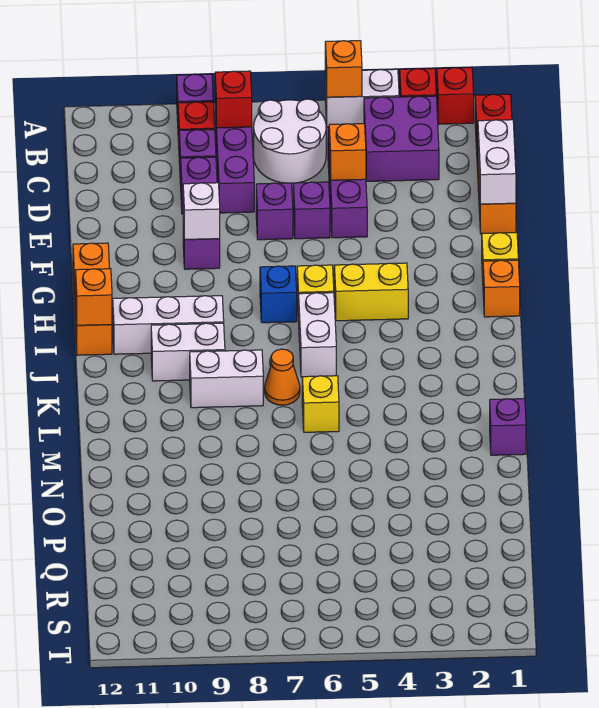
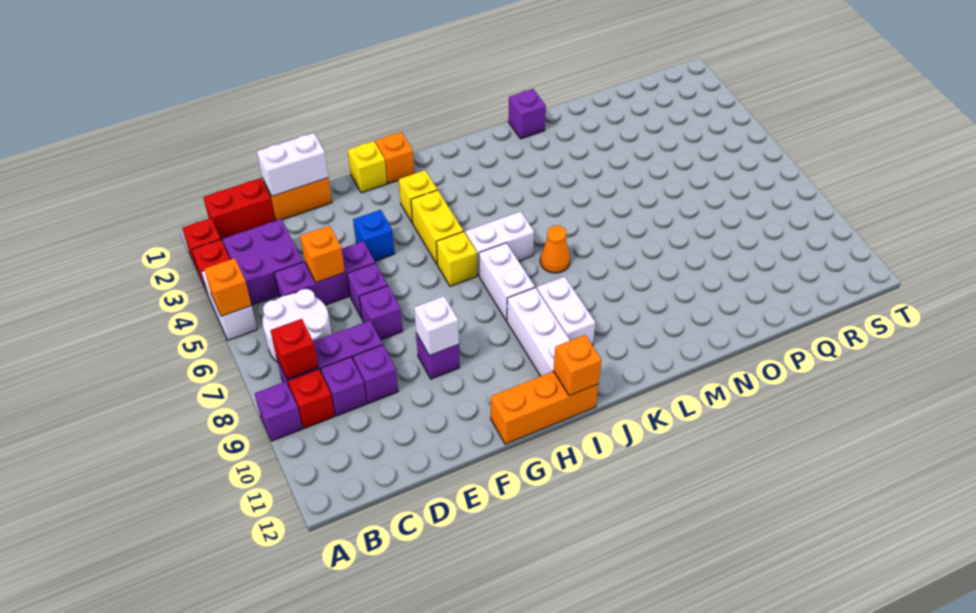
blue 1x1 brick [260,266,297,323] -> blue 1x1 brick moved to [353,210,395,261]
white 1x2 brick [190,350,263,408] -> white 1x2 brick moved to [479,243,535,321]
yellow 1x1 brick [302,376,339,432] -> yellow 1x1 brick moved to [399,170,437,223]

